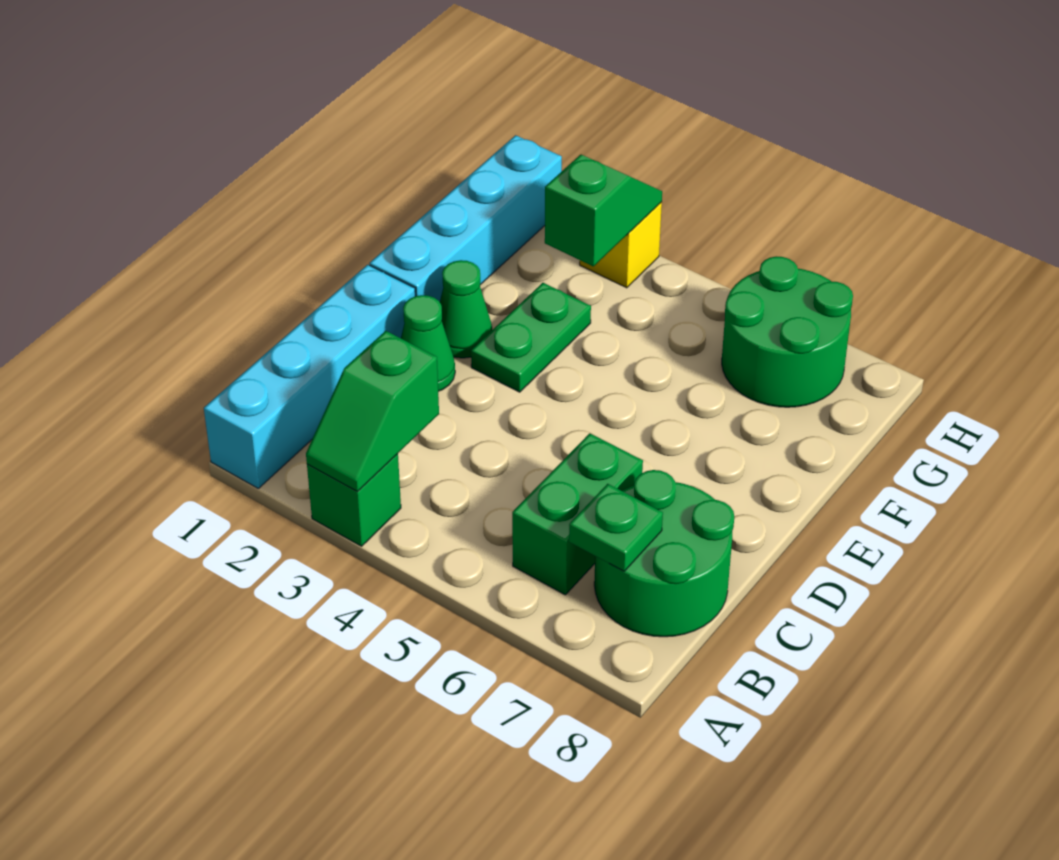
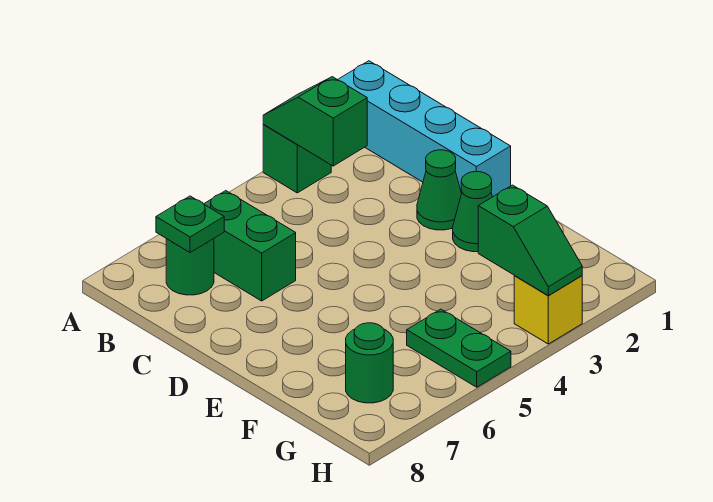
green 2x2 round brick [594,470,734,637] -> green 1x1 round brick [166,239,214,295]
cyan 1x4 brick [369,135,562,302] -> none
green 1x2 plate [471,283,591,392] -> green 1x2 plate moved to [407,309,511,387]
green 2x2 round brick [722,256,853,407] -> green 1x1 round brick [346,323,393,403]

